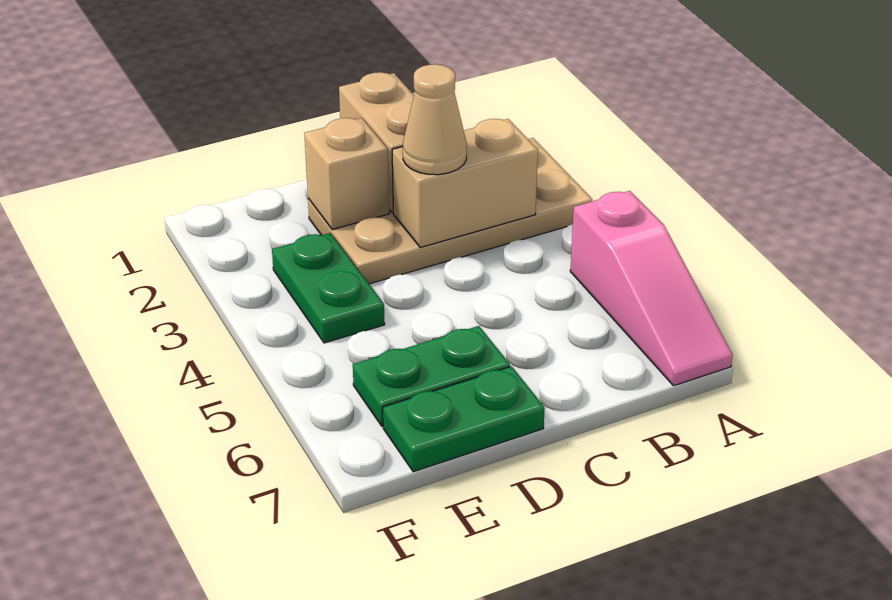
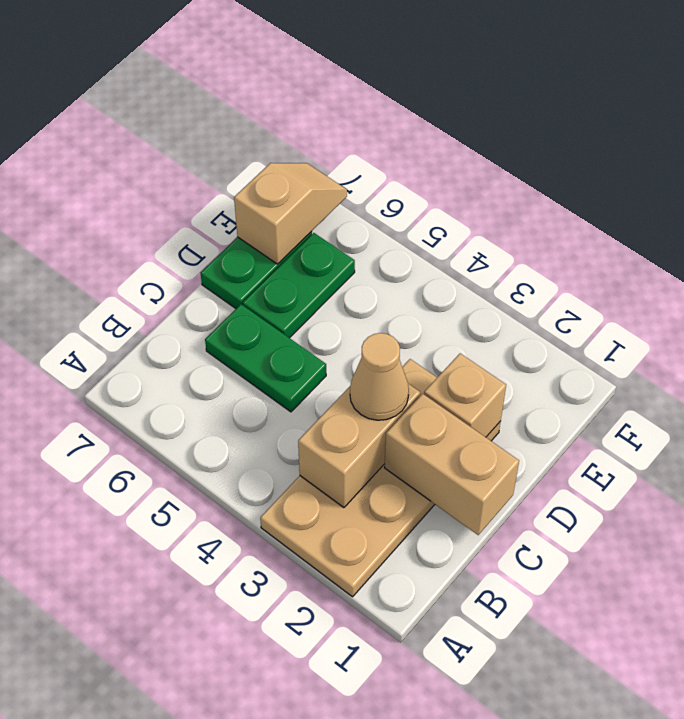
pink 1x3 slope [570,191,733,386] -> none
green 1x2 plate [272,233,385,343] -> green 1x2 plate moved to [205,304,326,412]
none -> tan 1x2 slope [234,163,347,264]

